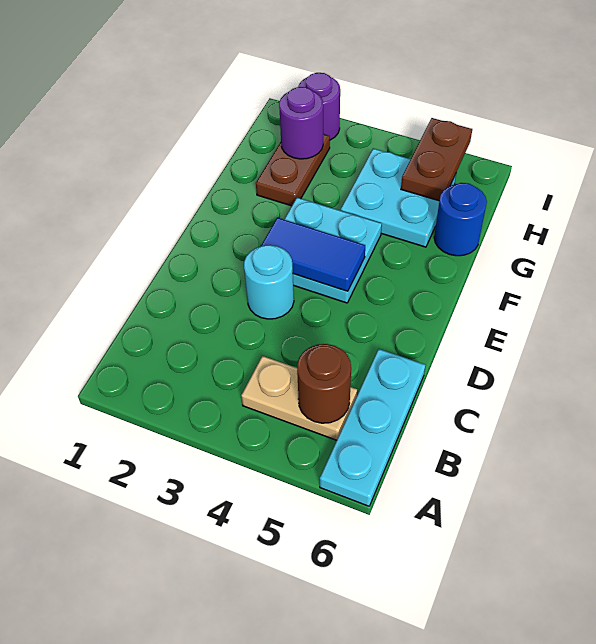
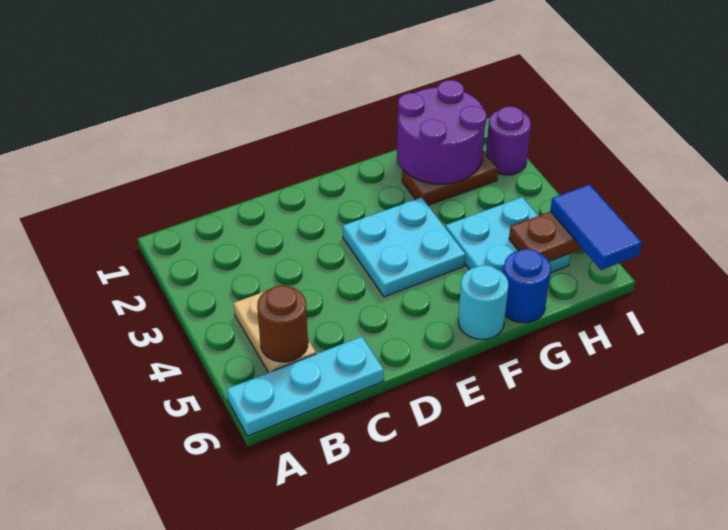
cyan 1x1 round brick [244,245,294,319] -> cyan 1x1 round brick moved to [458,265,508,339]
blue 1x2 tile [261,218,365,291] -> blue 1x2 tile moved to [550,184,642,270]
purple 1x1 round brick [279,87,323,159] -> purple 2x2 round brick [397,80,487,184]

